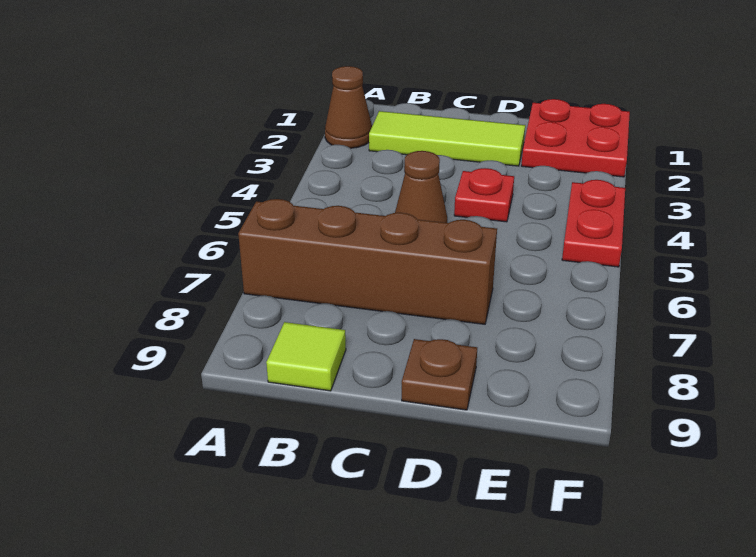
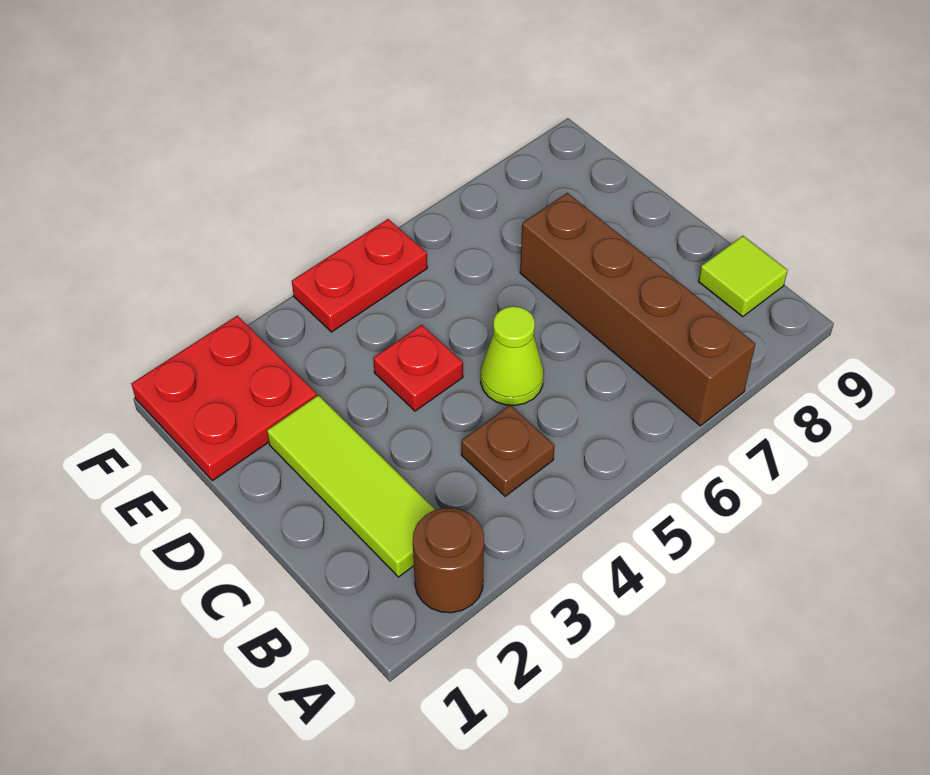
brown 1x1 cone [325,66,372,148] -> brown 1x1 round brick [413,508,484,613]
brown 1x1 cone [395,151,447,223] -> lime 1x1 cone [481,306,544,405]
brown 1x1 plate [402,339,477,410] -> brown 1x1 plate moved to [461,405,555,496]

